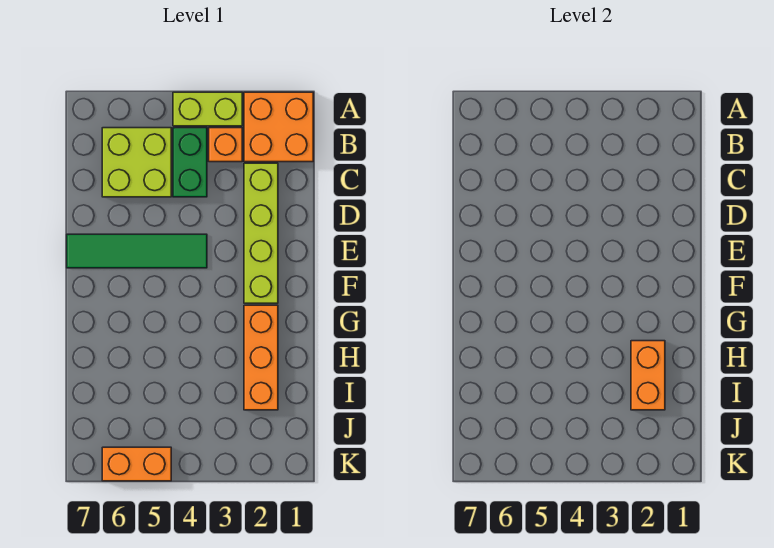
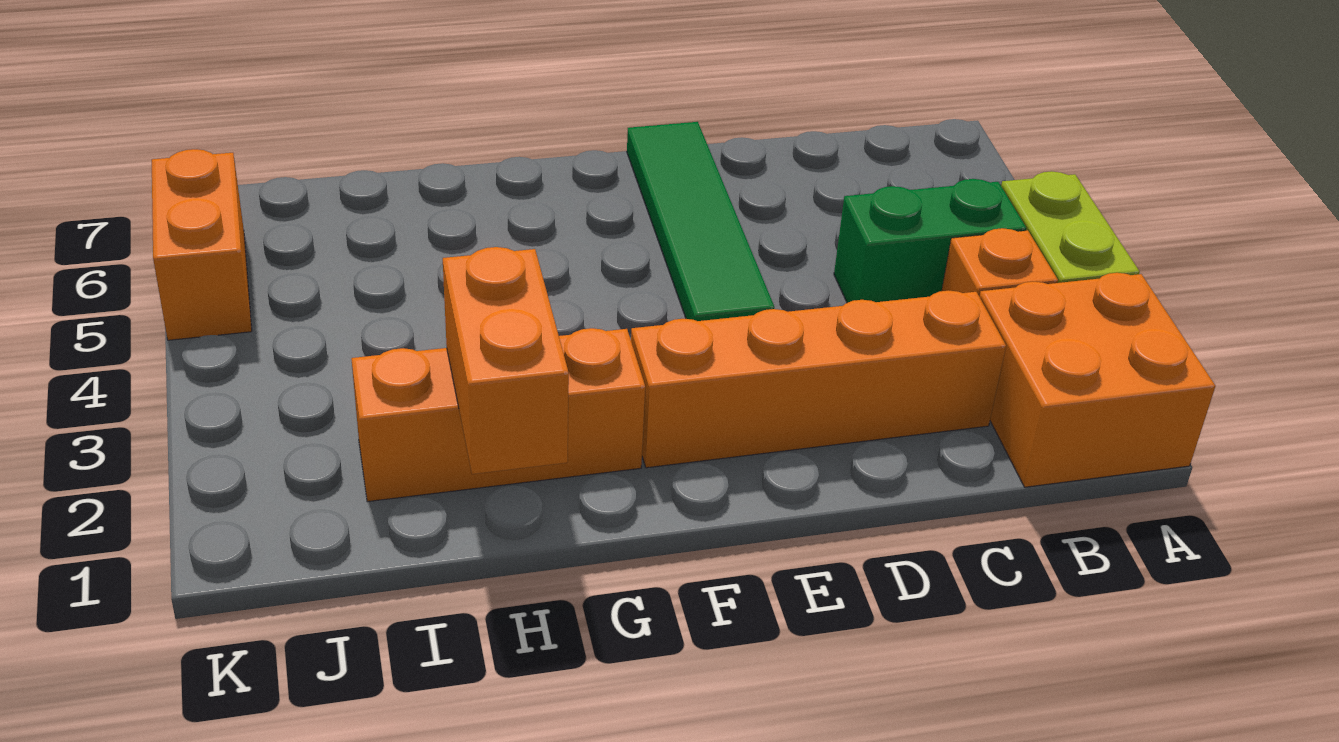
lime 2x2 brick [102,128,171,197] -> none
lime 1x4 brick [244,163,278,303] -> orange 1x4 brick [631,291,1006,468]
orange 1x2 brick [631,341,665,410] -> orange 1x2 brick turned to [443,247,569,474]

